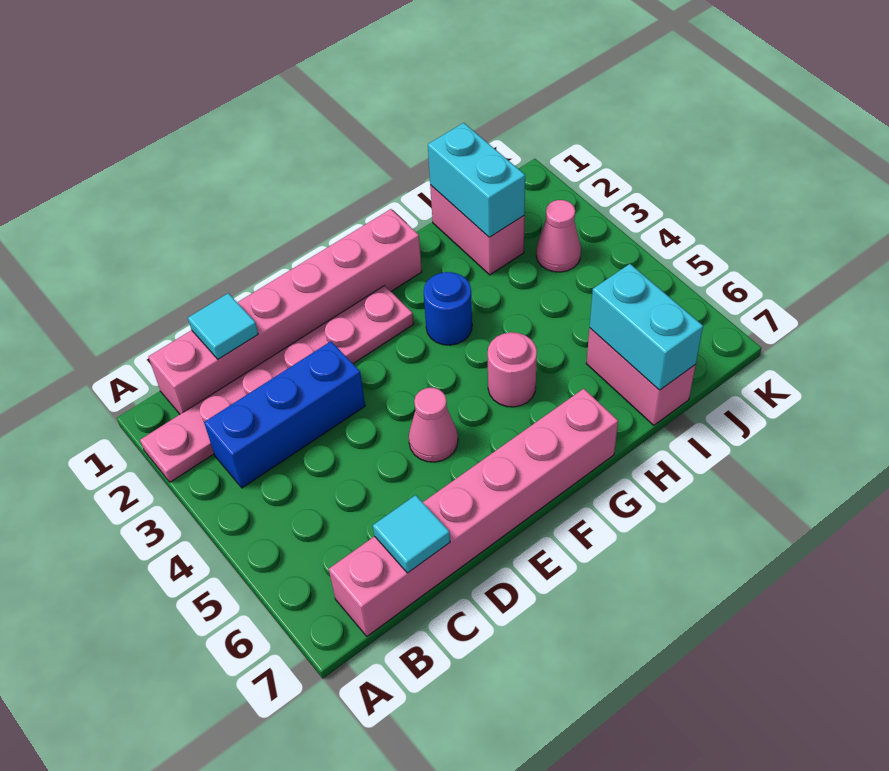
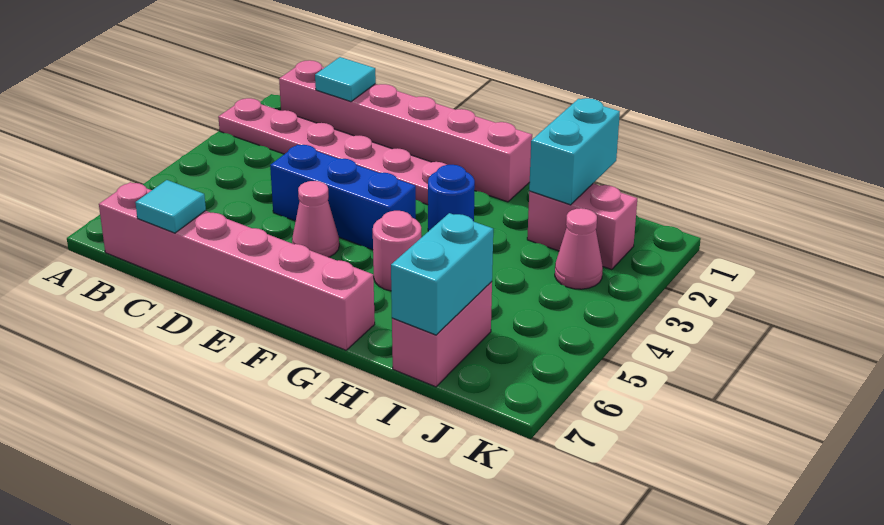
blue 1x3 brick [204,341,365,488] -> blue 1x3 brick moved to [270,145,416,250]
pink 1x2 brick [430,185,525,275] -> pink 1x2 brick turned to [527,184,637,270]

